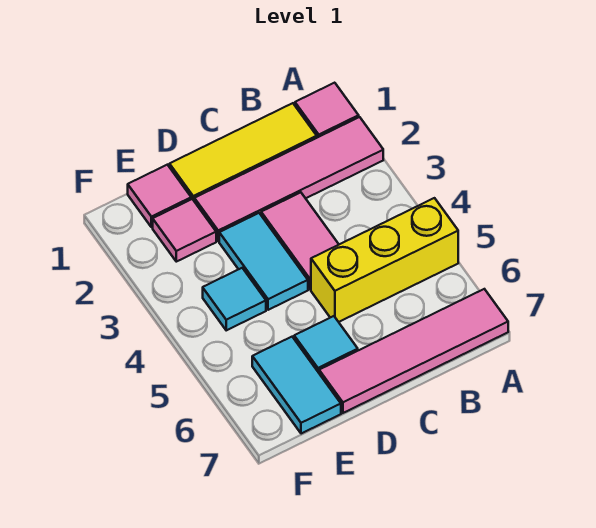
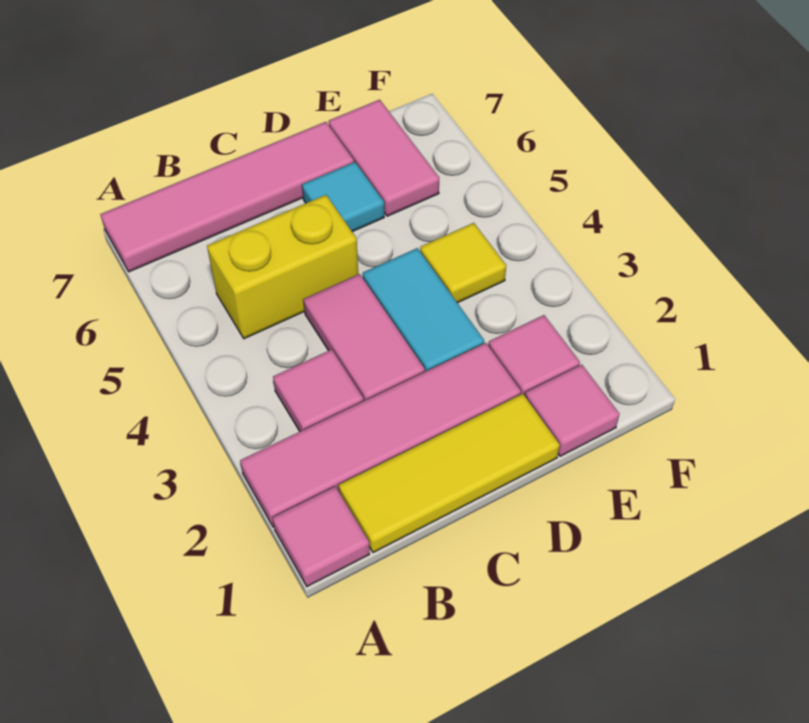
yellow 1x3 brick [311,198,458,322] -> yellow 1x2 brick [207,195,358,339]
none -> pink 1x1 tile [273,349,363,431]
cyan 1x1 tile [203,268,266,330] -> yellow 1x1 tile [420,223,506,303]
cyan 1x2 tile [252,337,341,434] -> pink 1x2 tile [329,100,439,216]

